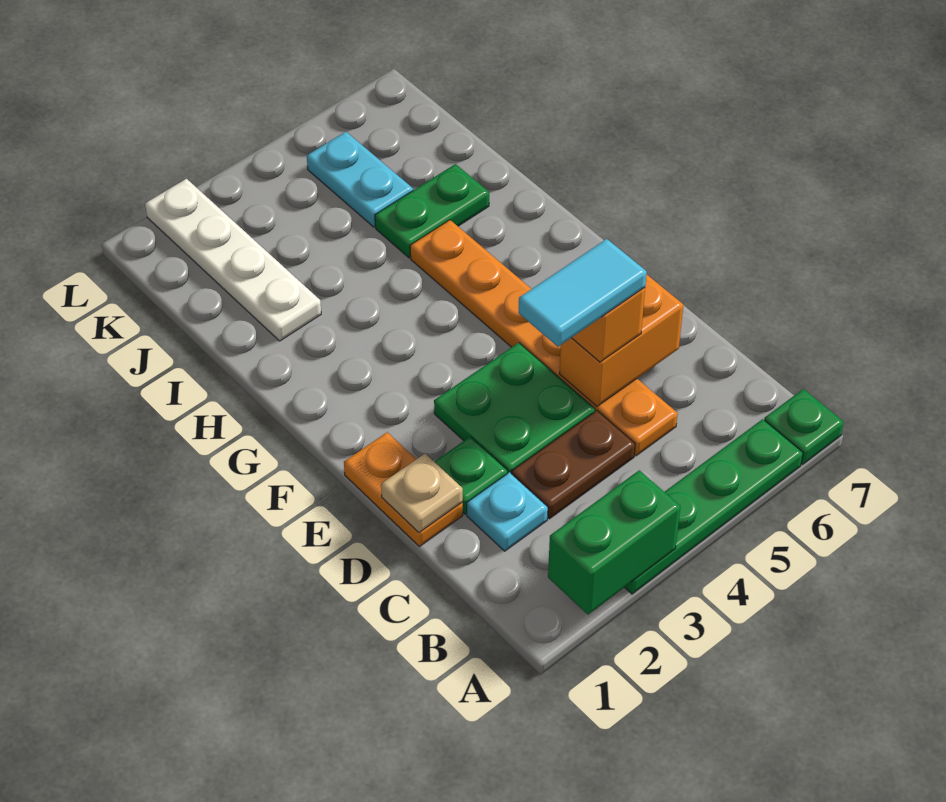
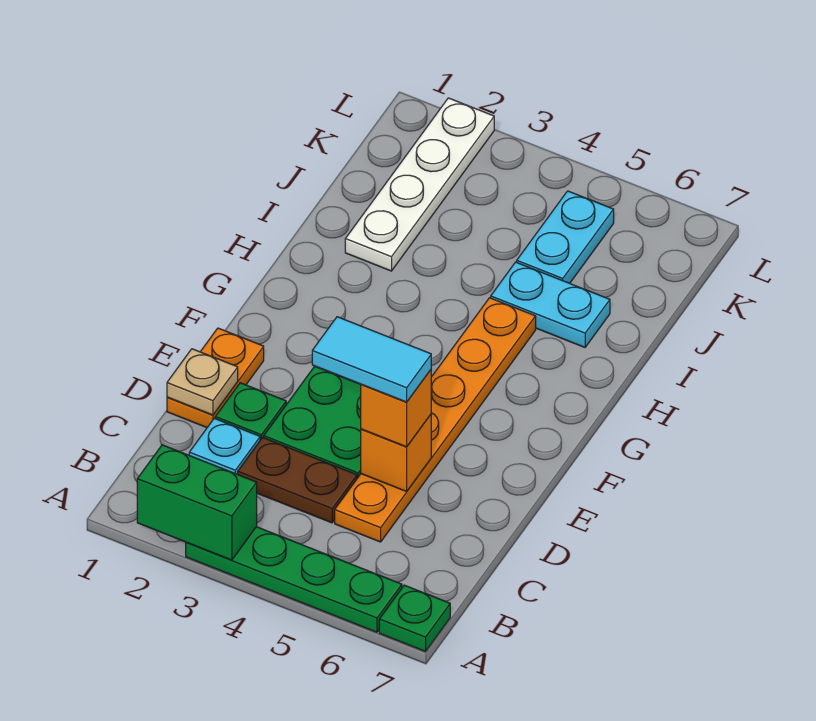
orange 1x2 brick [559,274,683,406] -> orange 1x1 brick [361,415,431,491]
green 1x2 plate [375,164,489,258] -> cyan 1x2 plate [491,262,610,347]

